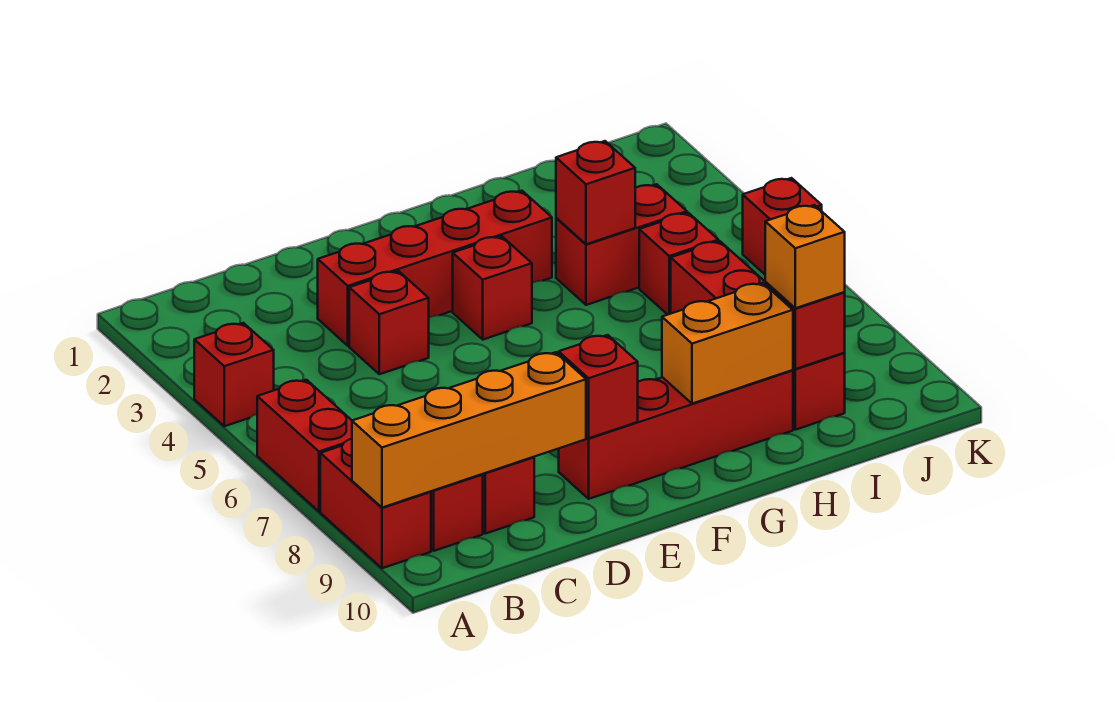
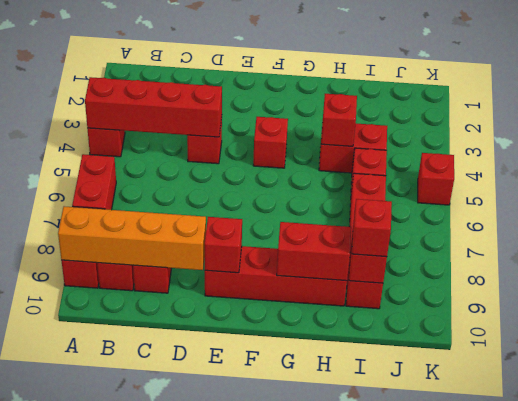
red 1x4 brick [318,191,552,346] -> red 1x4 brick moved to [85,77,222,137]
orange 1x2 brick [662,283,793,404] -> red 1x2 brick [277,222,351,281]
orange 1x1 brick [765,205,845,308] -> red 1x1 brick [352,199,392,257]

